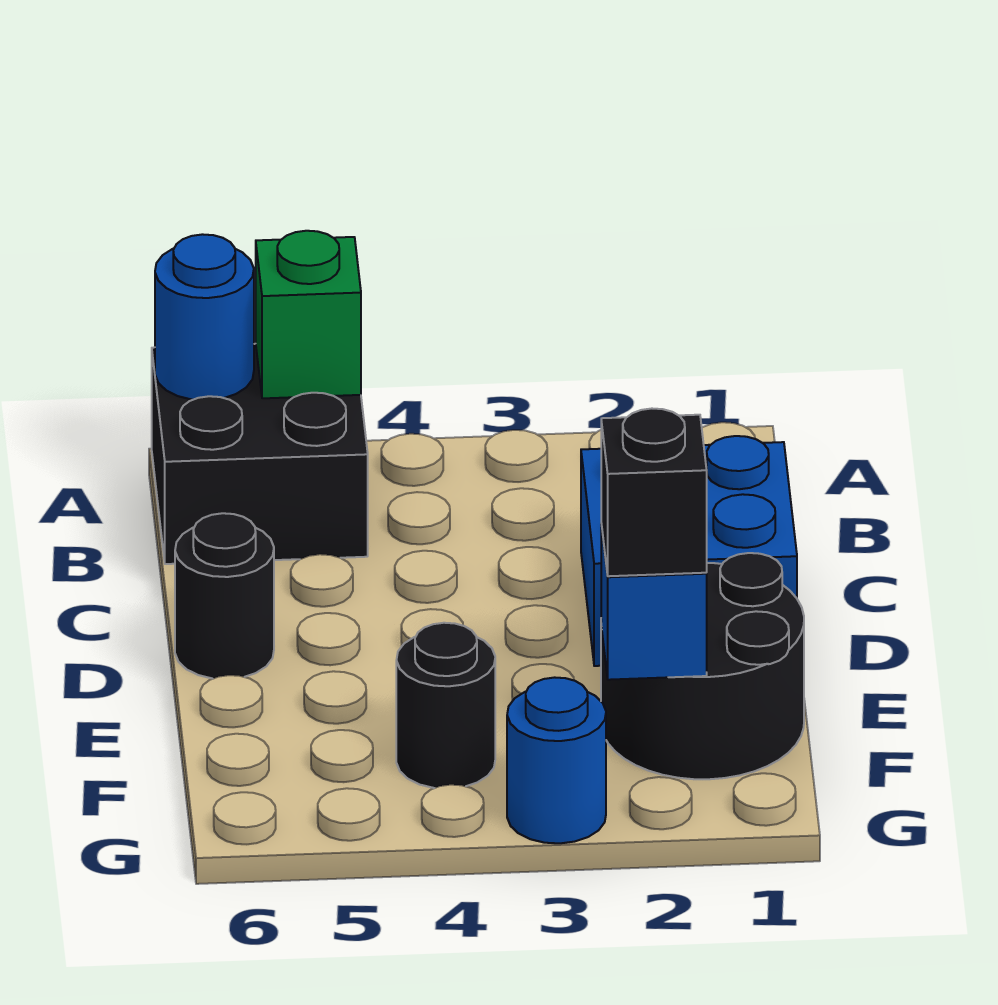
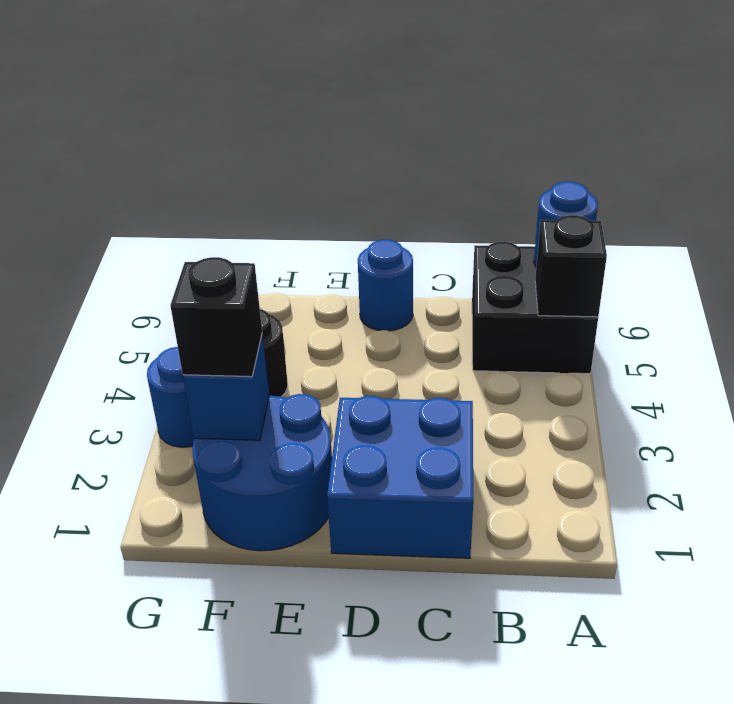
green 1x1 brick [256,231,361,398] -> black 1x1 brick [535,215,607,317]
black 1x1 round brick [175,513,274,679] -> blue 1x1 round brick [358,240,413,331]
black 2x2 round brick [601,553,804,779] -> blue 2x2 round brick [192,394,332,551]

